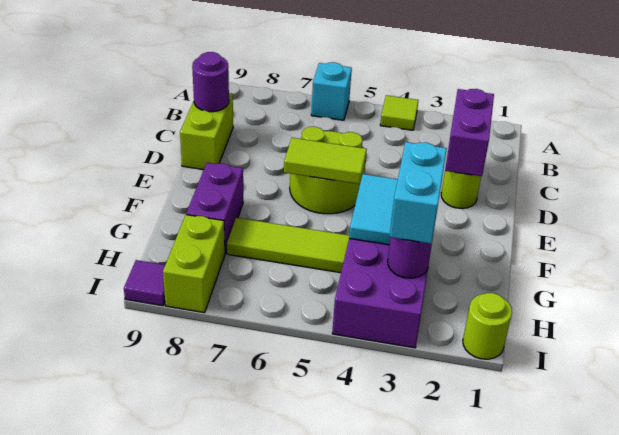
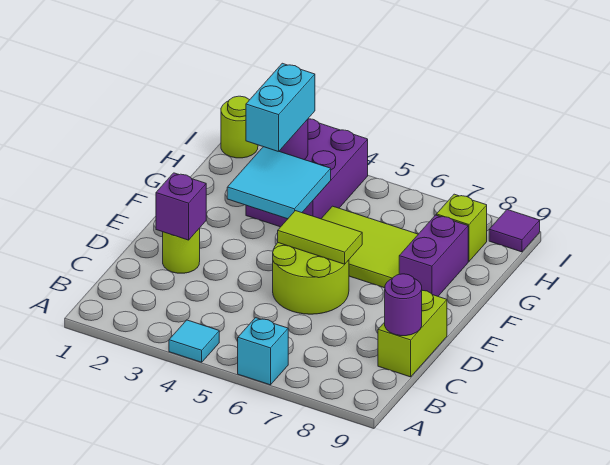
lime 1x1 tile [380,95,418,130] -> cyan 1x1 tile [169,320,219,362]
purple 1x2 brick [445,89,494,176] -> purple 1x1 brick [156,173,206,240]
lime 1x3 tile [227,218,349,273] -> lime 2x3 tile [321,206,418,288]
lime 1x2 brick [163,215,225,313] -> lime 1x1 brick [436,194,487,261]

